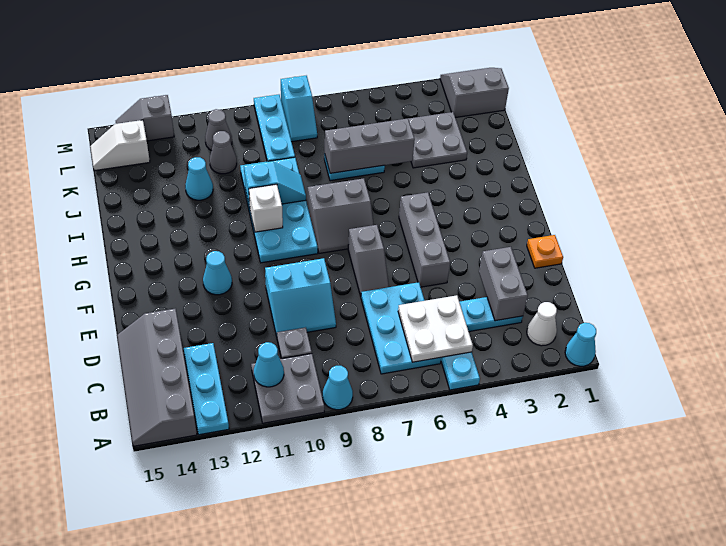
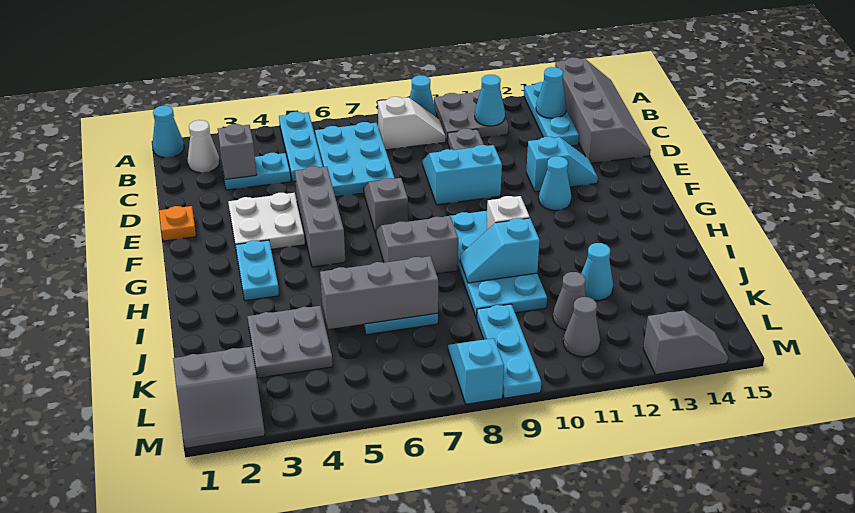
white 2x2 plate [398,295,473,362] -> white 2x2 plate moved to [228,193,305,249]
none -> cyan 1x1 cone [536,67,567,118]
grey 1x2 brick [479,247,528,321] -> grey 1x1 brick [218,124,257,179]
none -> cyan 1x2 slope [526,137,598,192]
none -> cyan 1x2 plate [236,240,279,301]
white 1x2 slope [90,120,150,171] -> white 1x2 slope moved to [378,97,446,150]

